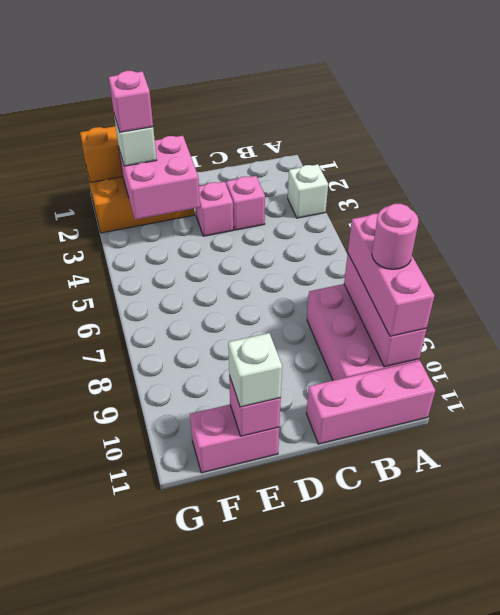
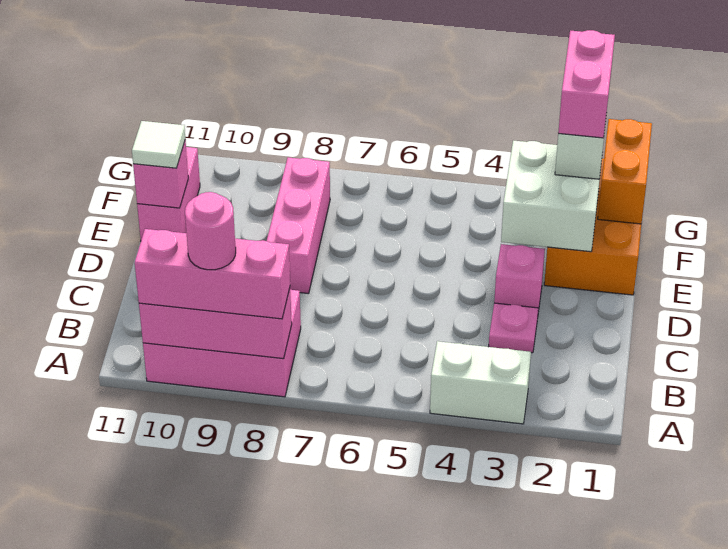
white 1x1 brick [288,164,328,218] -> white 1x2 brick [430,341,531,424]
pink 1x3 brick [306,361,435,444] -> pink 1x3 brick moved to [267,157,330,294]
pink 1x1 brick [226,176,265,230] -> pink 1x1 plate [489,303,538,353]
pink 2x2 brick [119,136,200,220] -> white 2x2 brick [501,141,602,252]
white 1x1 brick [228,333,282,407] -> white 1x1 tile [132,121,185,168]
pink 1x1 brick [109,71,153,132] -> pink 1x2 brick [558,30,615,138]

